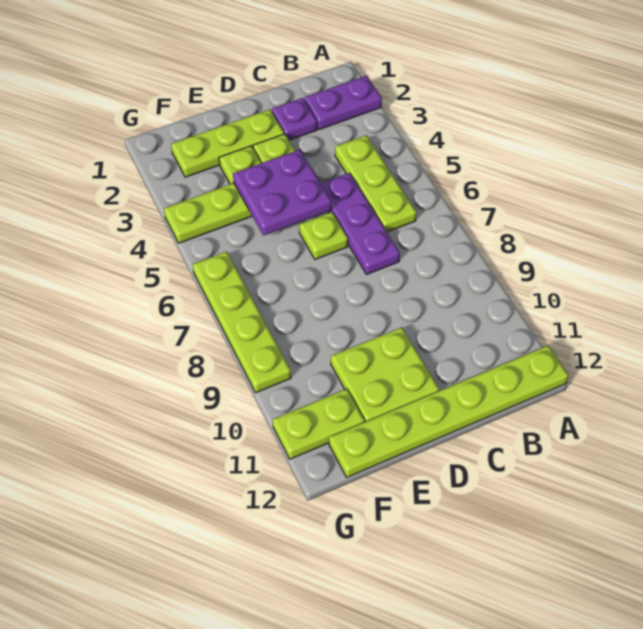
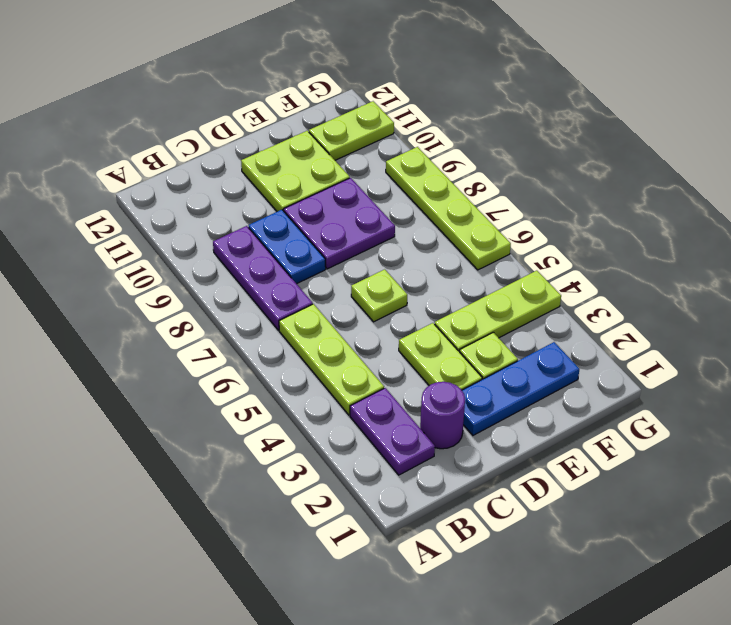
purple 1x2 plate [304,76,382,130] -> purple 1x2 plate turned to [350,388,435,475]
lime 1x6 plate [329,346,569,477] -> none
purple 1x1 plate [272,98,317,140] -> purple 1x1 round brick [420,382,465,449]
purple 1x3 plate [321,173,400,275] -> purple 1x3 plate moved to [213,226,313,330]
none -> blue 1x2 plate [249,210,326,284]
lime 1x3 plate [171,109,284,177] -> blue 1x3 plate [462,342,579,435]
purple 2x2 plate [233,150,331,236] -> purple 2x2 plate moved to [284,178,395,269]

